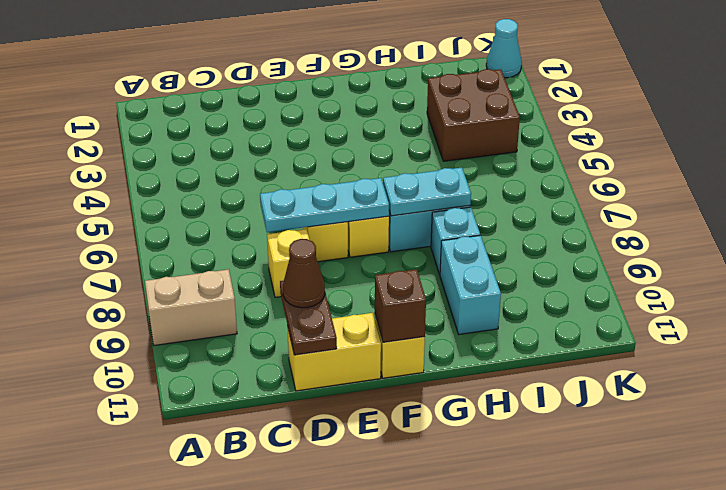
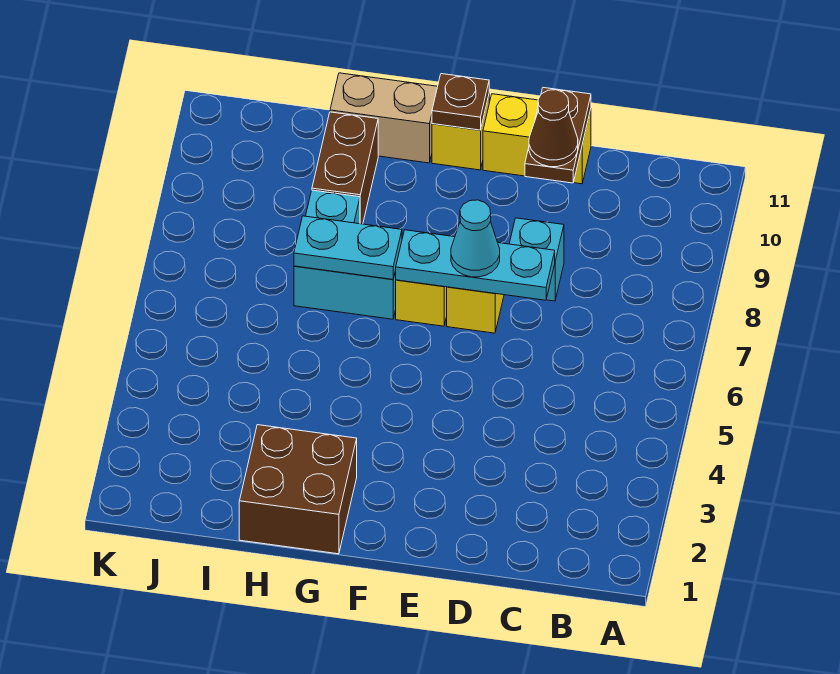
tan 1x2 brick [145,269,237,345] -> tan 1x2 brick moved to [330,73,438,163]
yellow 1x1 brick [267,229,309,297] -> cyan 1x1 brick [509,218,564,301]
brown 1x1 brick [375,269,426,342] -> brown 1x1 plate [432,74,489,130]
cyan 1x2 brick [440,235,501,334] -> brown 1x2 brick [312,112,378,224]
brown 2x2 brick [427,69,520,161] -> brown 2x2 brick moved to [239,425,357,554]
cyan 1x1 cone [486,19,522,78] -> cyan 1x1 cone moved to [451,200,500,277]

